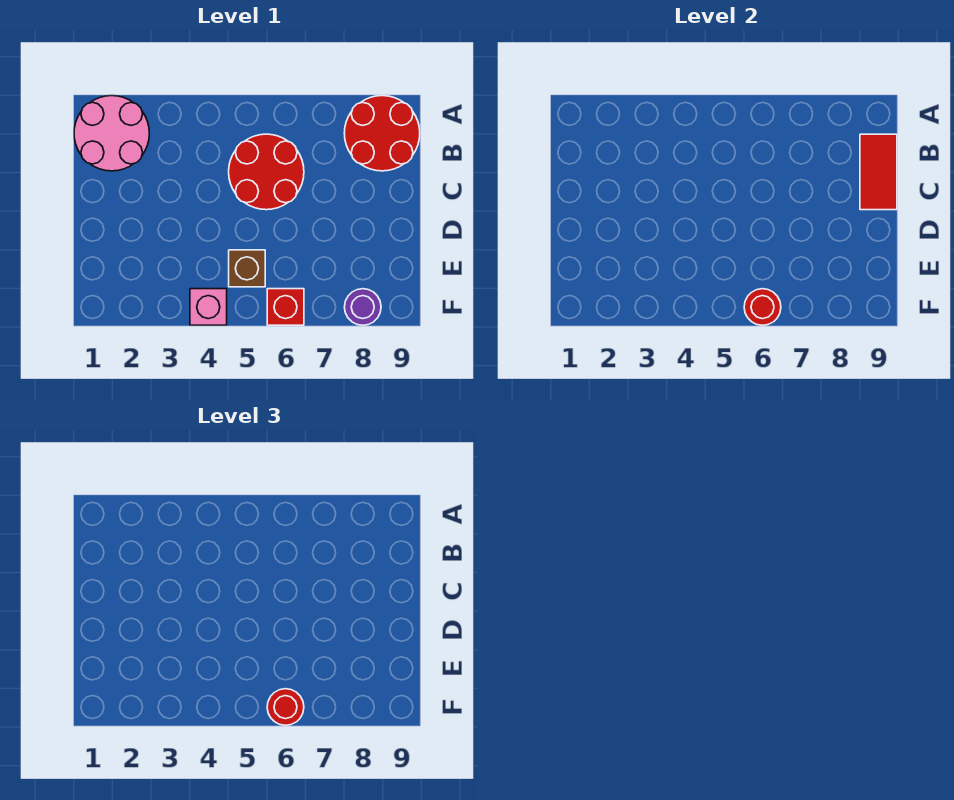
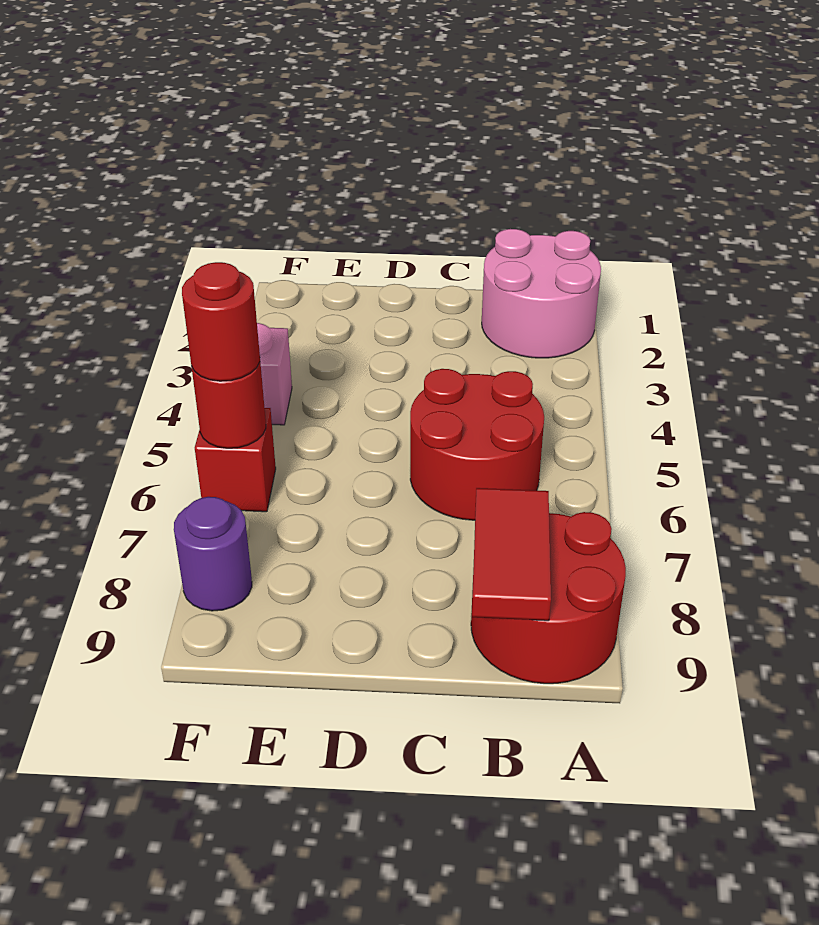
red 1x2 tile [860,134,897,210] -> red 1x2 tile turned to [472,488,551,621]
brown 1x1 brick [229,250,265,287] -> none

